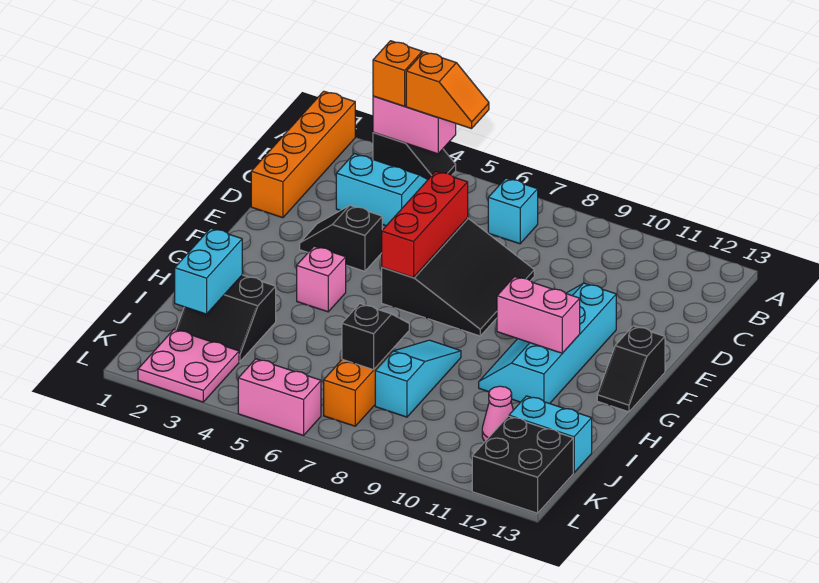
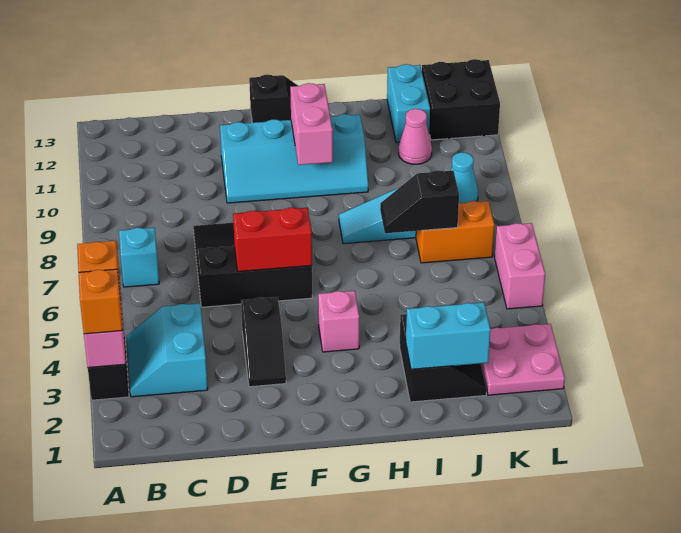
orange 1x4 brick [251,91,355,218] -> none
red 1x3 brick [382,171,468,277] -> red 1x2 brick [233,208,312,272]
none -> cyan 1x1 cone [451,152,478,203]

